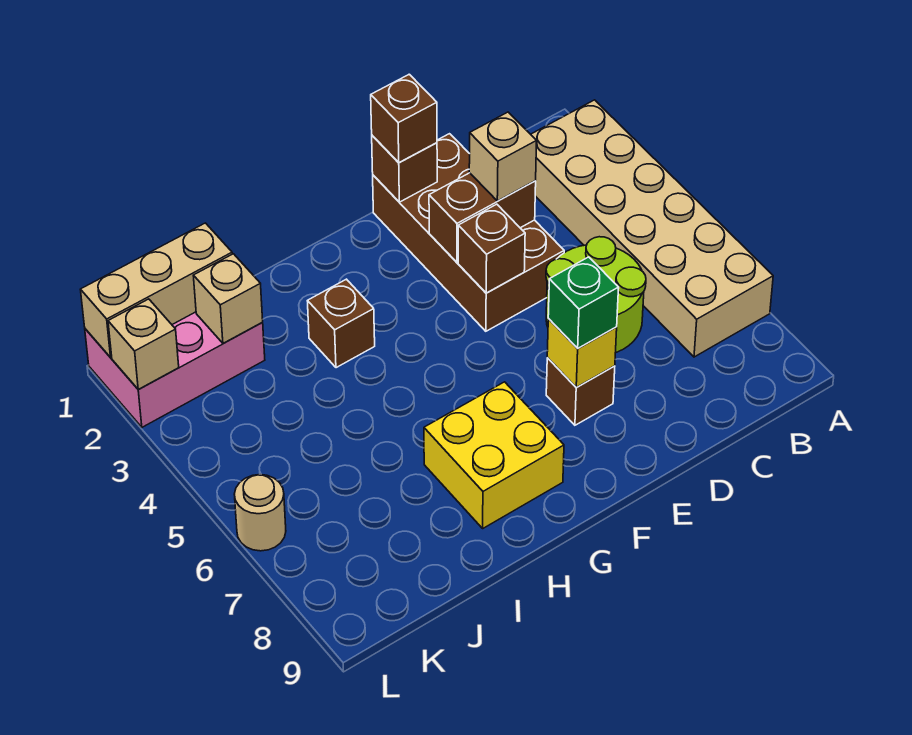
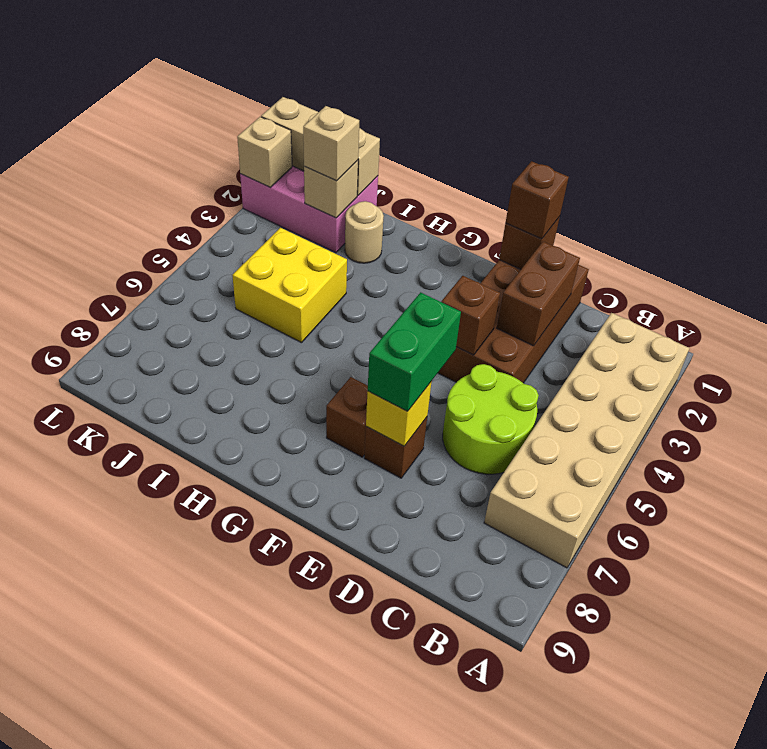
brown 1x2 brick [429,173,536,262] -> brown 1x2 brick turned to [497,242,580,346]
tan 1x1 brick [469,112,537,201] -> tan 1x1 brick moved to [303,106,359,181]
green 1x1 brick [548,257,619,348] -> green 1x2 brick [368,292,461,411]
yellow 2x2 brick [424,382,564,528] -> yellow 2x2 brick moved to [232,228,347,343]
brown 1x1 brick [308,279,375,368] -> brown 1x1 brick moved to [326,377,368,457]
tan 1x1 round brick [234,475,286,551] -> tan 1x1 round brick moved to [345,201,384,263]

